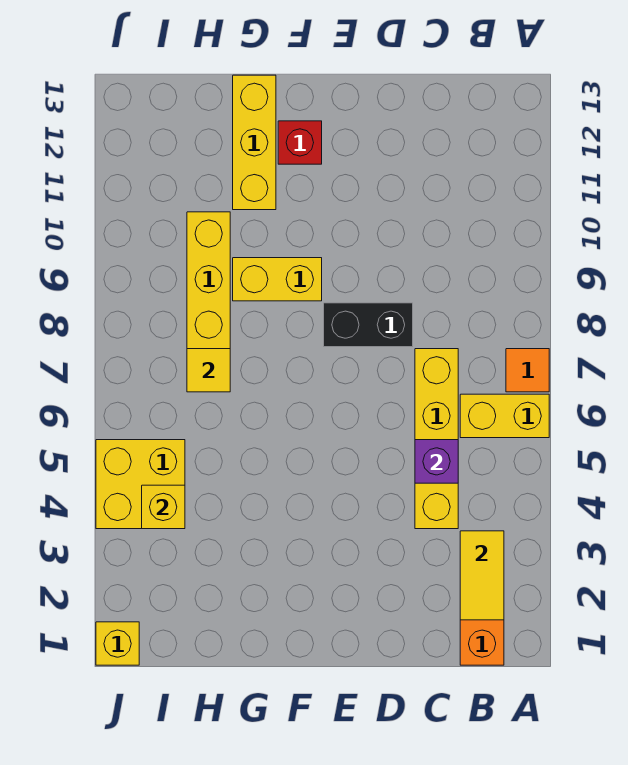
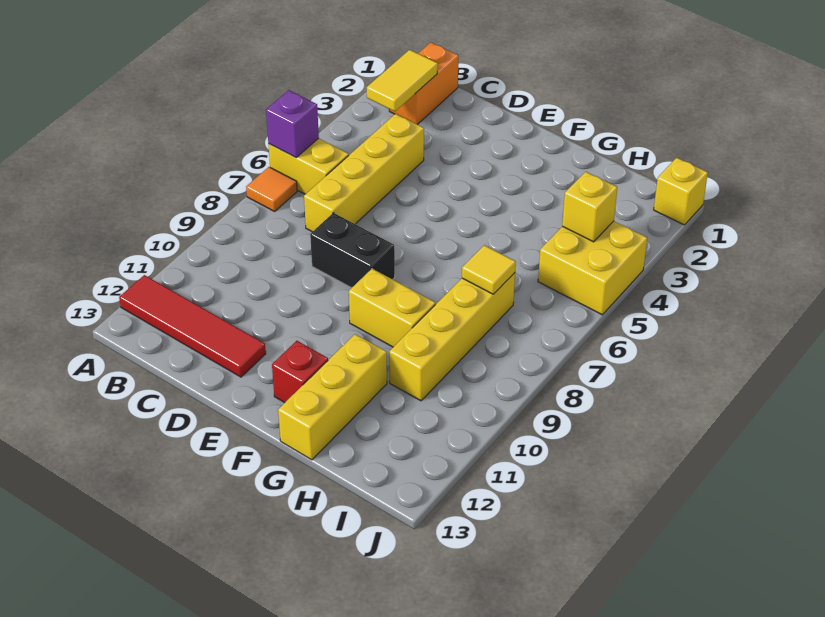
none -> red 1x4 tile [119,275,266,377]
purple 1x1 brick [415,440,458,483] -> purple 1x1 brick moved to [266,90,319,157]

